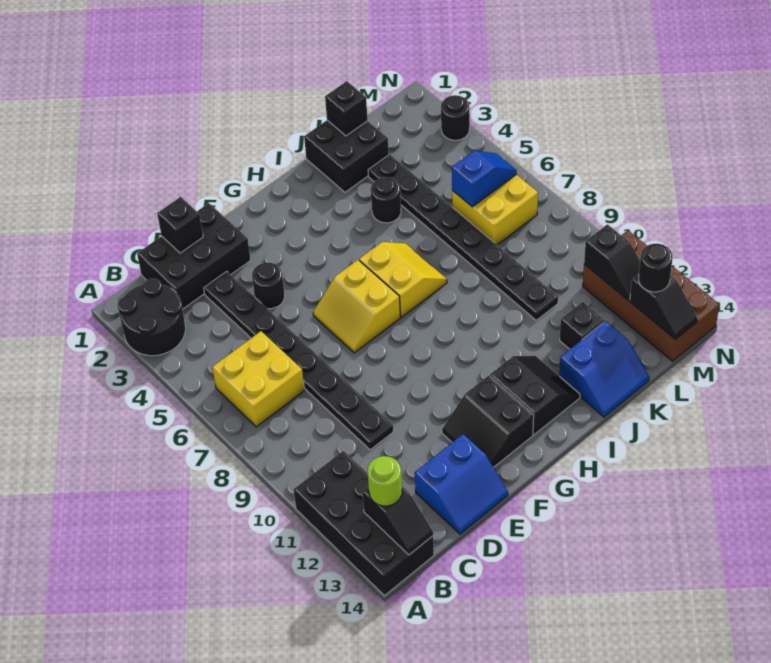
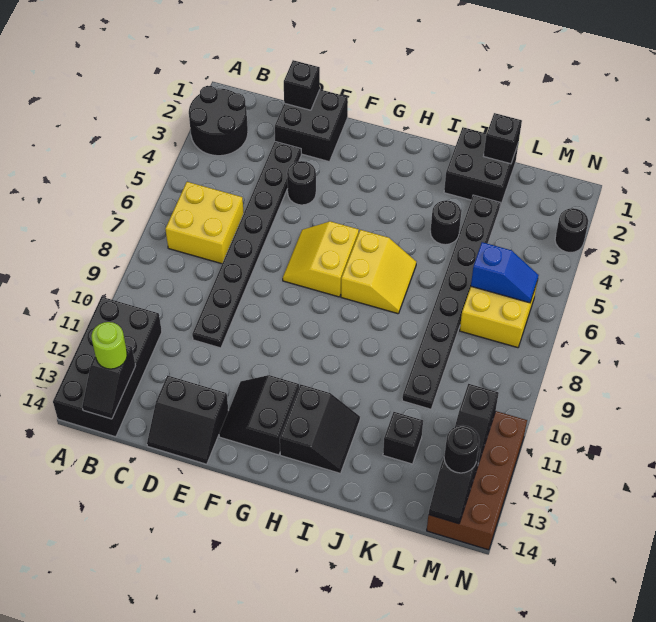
black 2x3 brick [137,203,251,309] -> black 2x2 brick [275,90,348,162]
blue 2x2 slope [415,434,508,534] -> black 2x2 slope [147,376,229,464]
blue 2x2 slope [559,321,649,417] -> none

